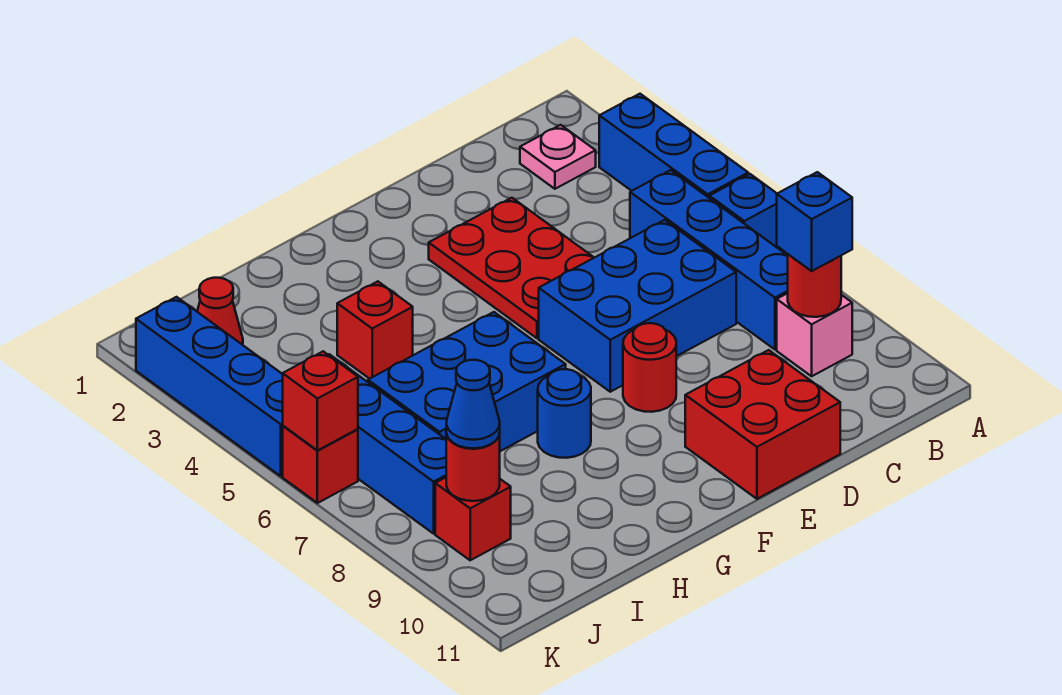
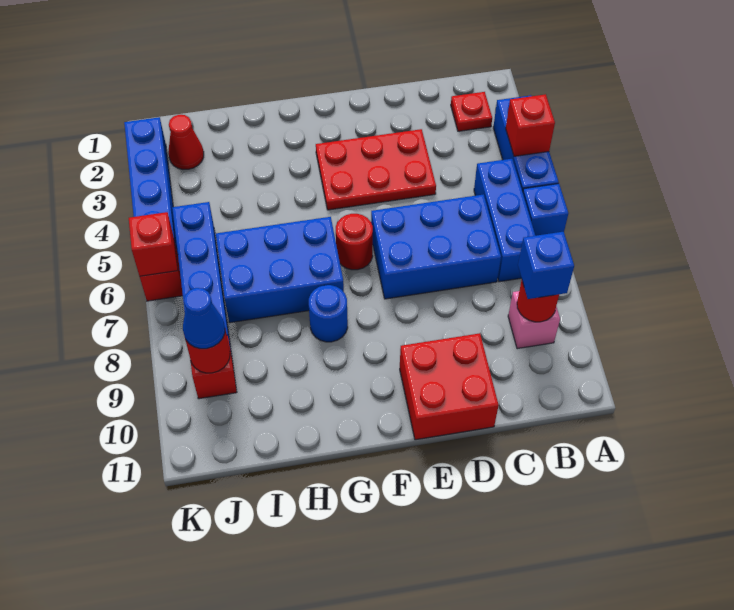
pink 1x1 plate [520,125,596,189] -> red 1x1 plate [451,92,492,131]
blue 1x4 brick [630,170,788,350] -> blue 1x3 brick [474,159,535,282]
red 2x3 plate [429,198,594,338] -> red 2x3 plate turned to [316,129,436,210]
red 1x1 round brick [623,323,676,412] -> red 1x1 round brick moved to [336,214,373,270]
red 1x1 brick [337,281,413,379] -> red 1x1 brick moved to [506,94,555,156]

